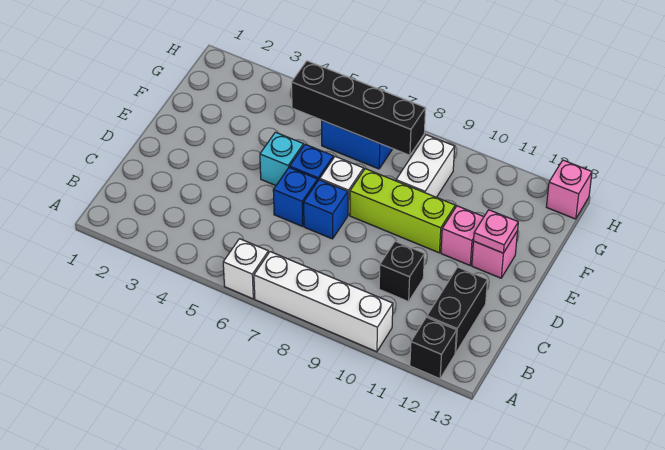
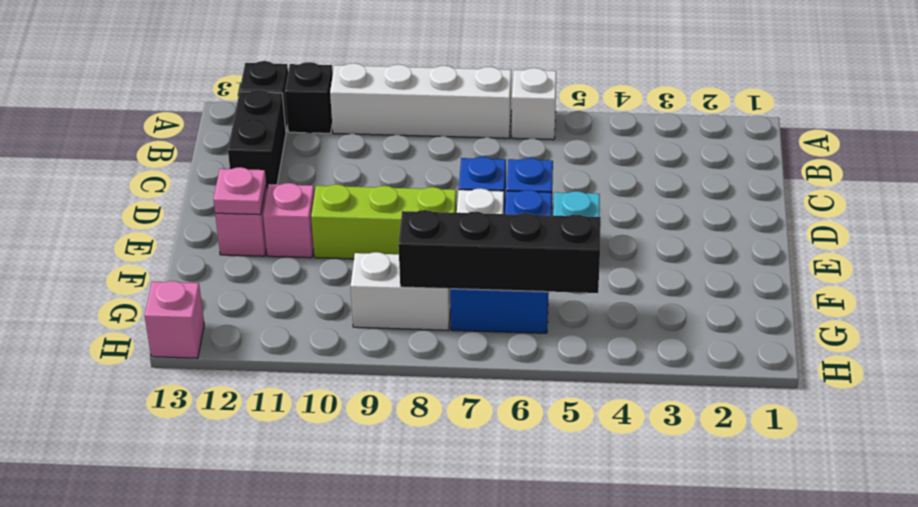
black 1x1 brick [379,241,425,302] -> black 1x1 brick moved to [285,62,333,133]
white 1x2 brick [396,135,455,197] -> white 1x2 brick turned to [351,252,451,330]

